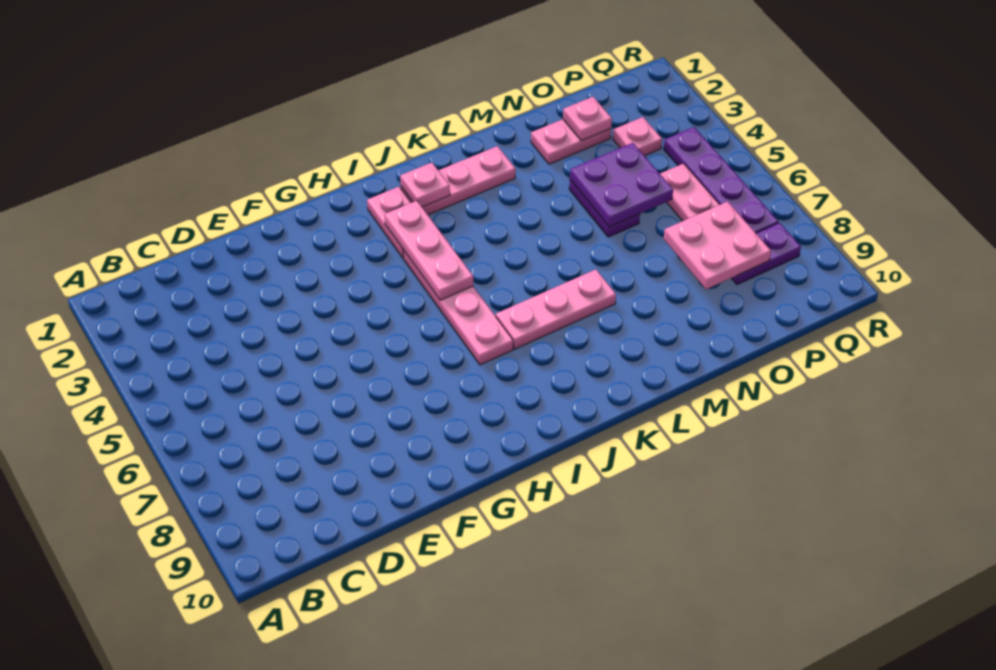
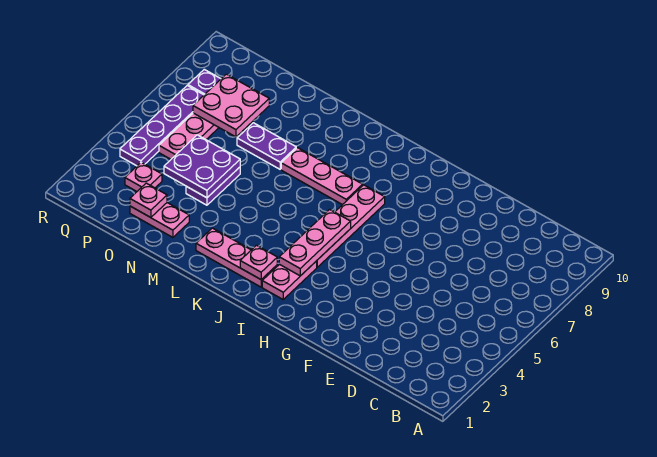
none -> purple 1x2 plate [237,123,296,169]

